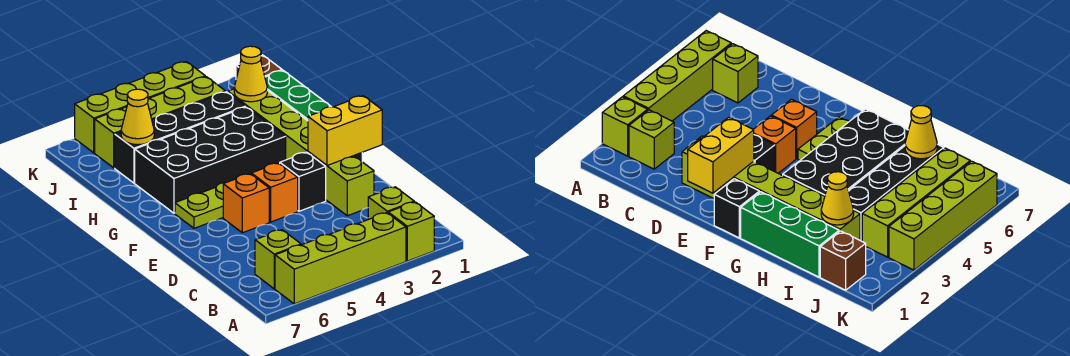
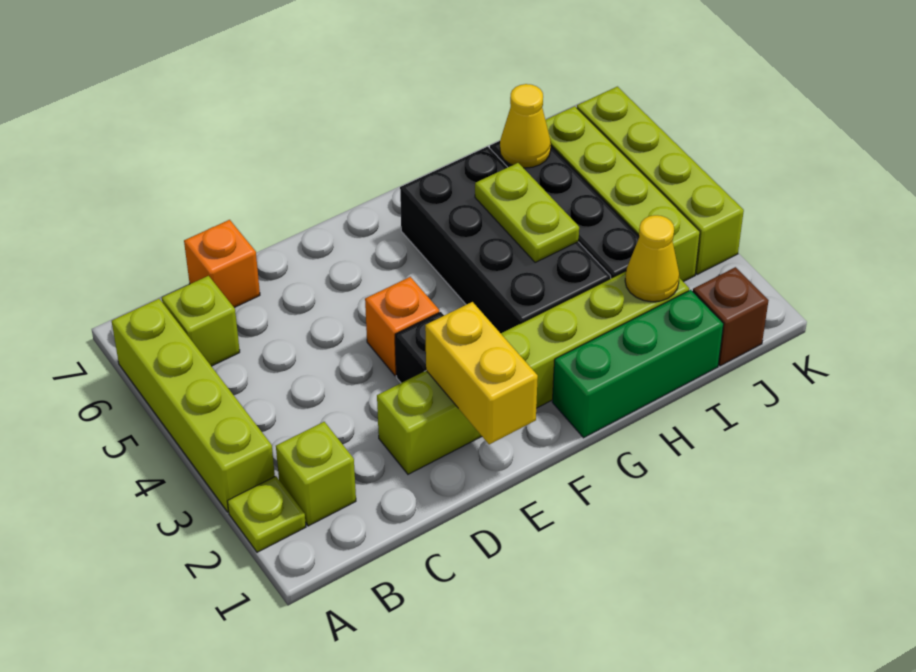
lime 1x1 brick [388,202,434,261] -> lime 1x1 plate [227,476,306,552]
orange 1x1 brick [223,174,269,233] -> orange 1x1 brick moved to [184,220,260,308]
black 1x1 brick [714,179,759,238] -> none
lime 1x2 plate [175,182,226,228] -> lime 1x2 plate moved to [475,163,579,263]

